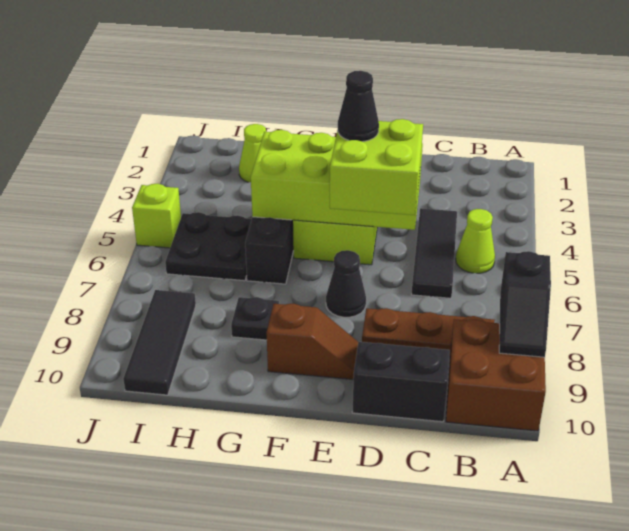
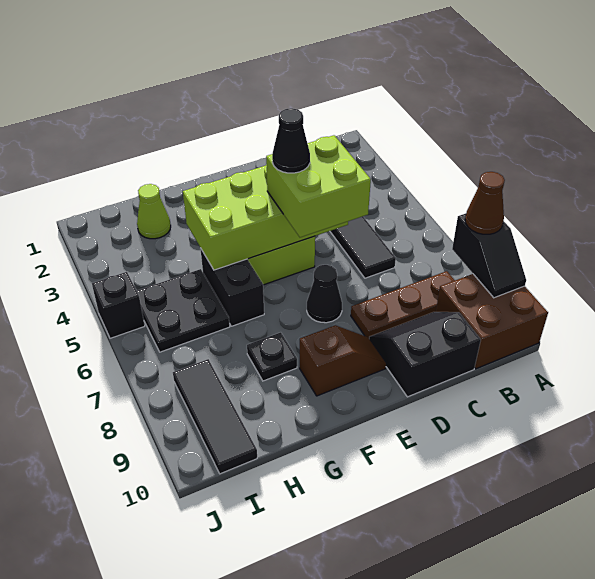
none -> brown 1x1 cone [465,172,505,234]
lime 1x1 cone [456,209,495,273] -> none
lime 1x1 brick [132,184,181,248] -> black 1x1 brick [92,272,145,338]

